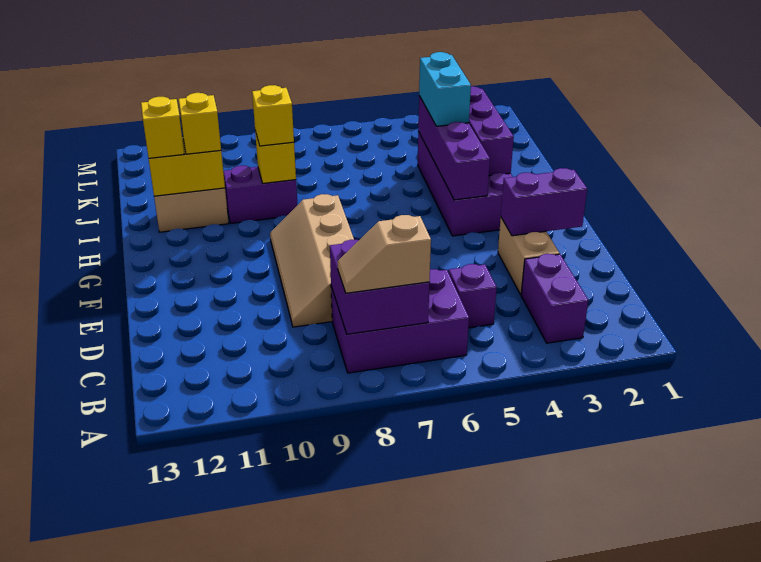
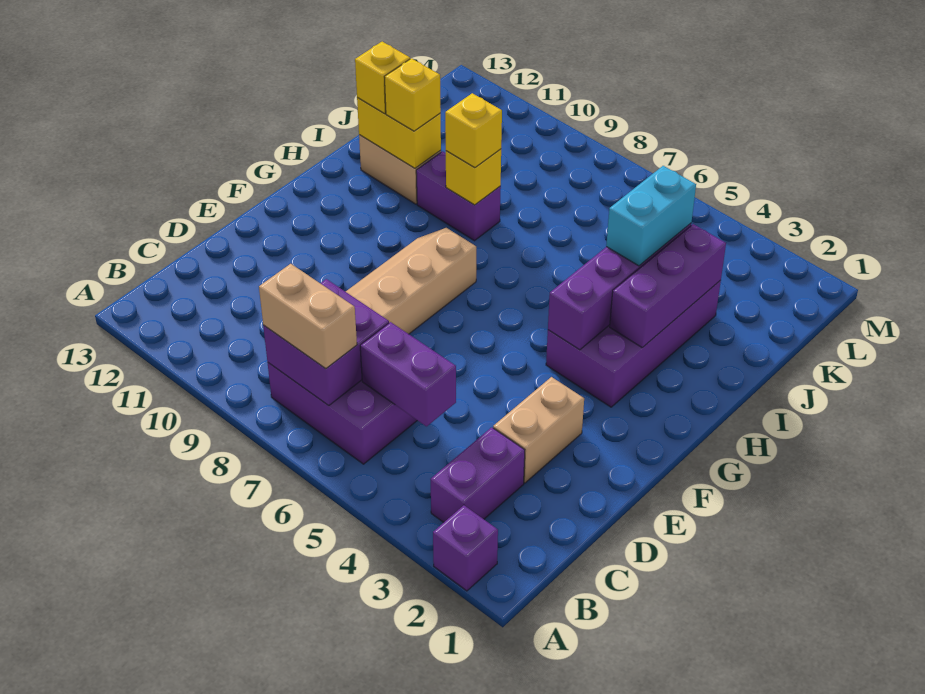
tan 1x2 slope [337,215,431,293] -> tan 1x2 brick [259,264,357,369]
purple 1x1 brick [449,264,497,328] -> purple 1x1 brick moved to [433,505,498,591]
purple 1x2 brick [501,168,587,236] -> purple 1x2 brick moved to [360,322,456,426]

